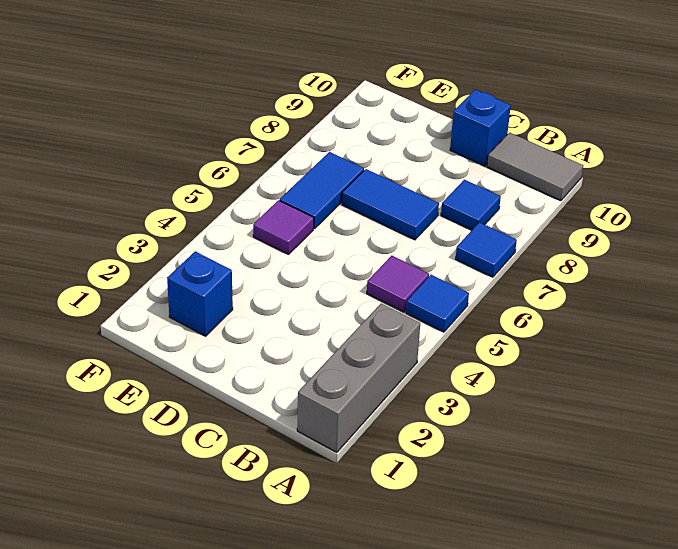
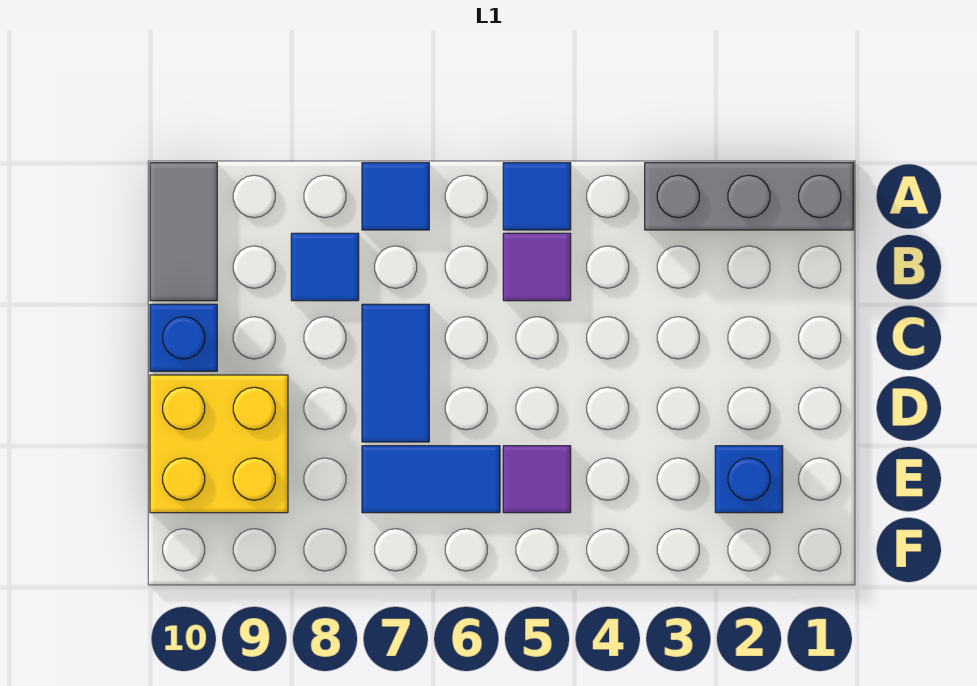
none -> yellow 2x2 brick [150,375,288,513]

